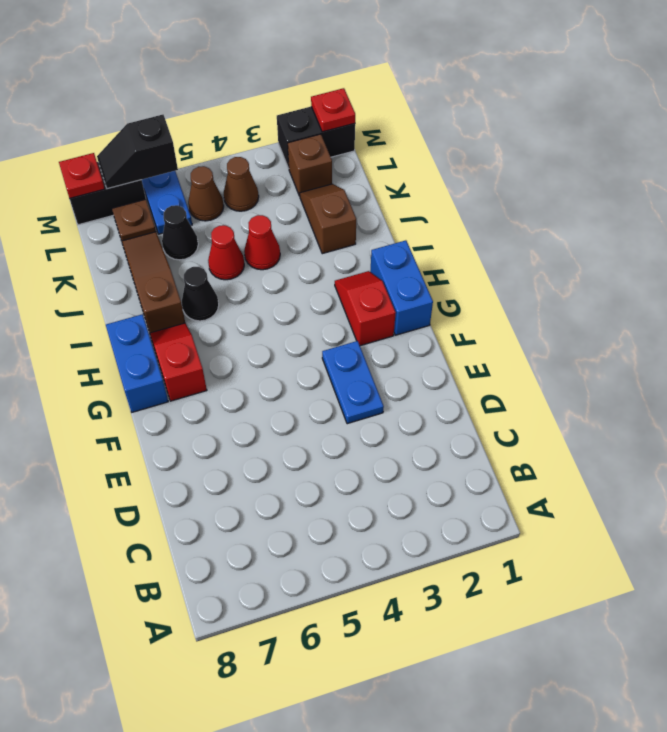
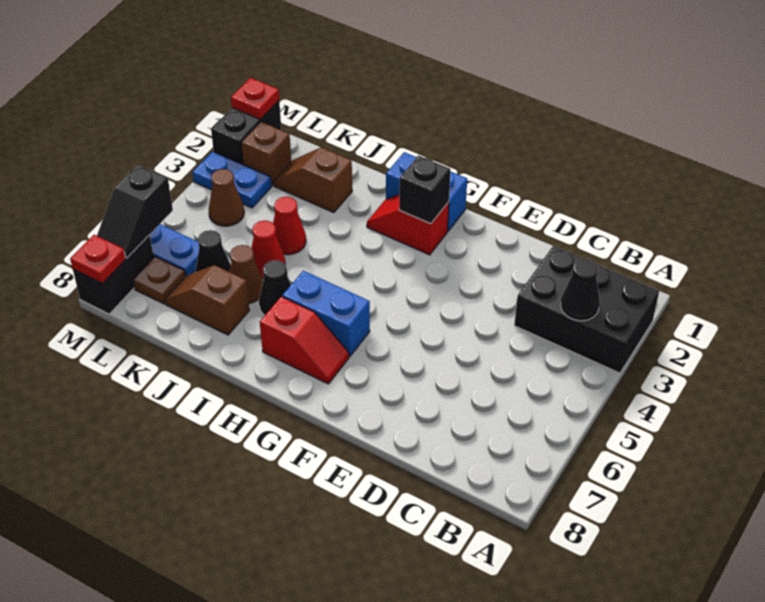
none -> black 2x3 brick [514,246,659,373]
none -> black 1x1 cone [561,259,600,321]
blue 1x2 plate [322,341,384,424] -> blue 1x2 plate moved to [192,151,272,208]
none -> black 1x1 brick [399,155,451,224]
red 1x2 slope [150,323,207,401] -> red 1x2 slope turned to [260,297,349,384]
blue 1x2 brick [106,314,168,412] -> blue 1x2 brick moved to [282,271,370,357]
brown 1x3 slope [122,232,185,333] -> brown 1x2 slope [165,265,249,335]
brown 1x1 cone [188,166,224,221] -> brown 1x1 cone moved to [230,245,263,303]

